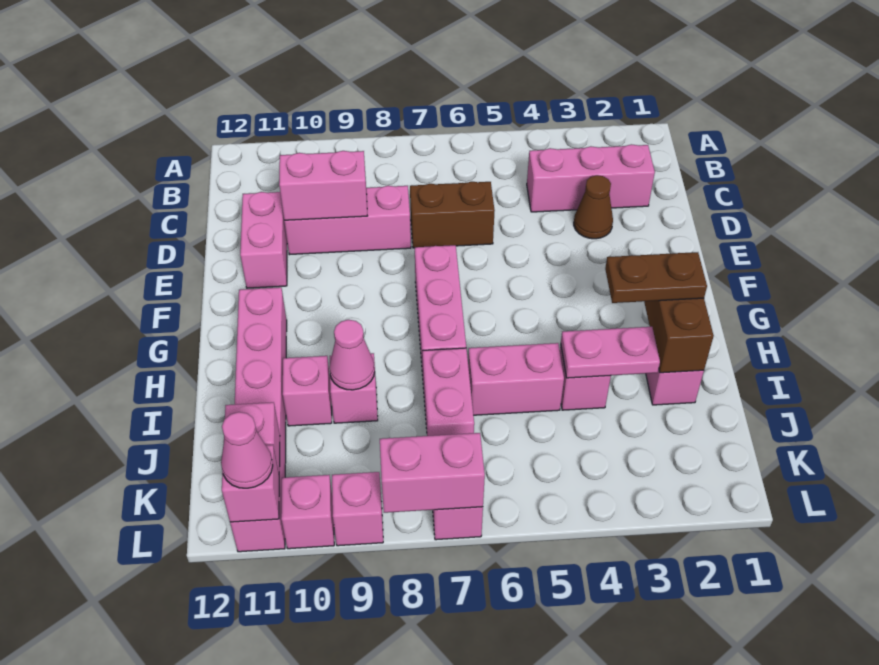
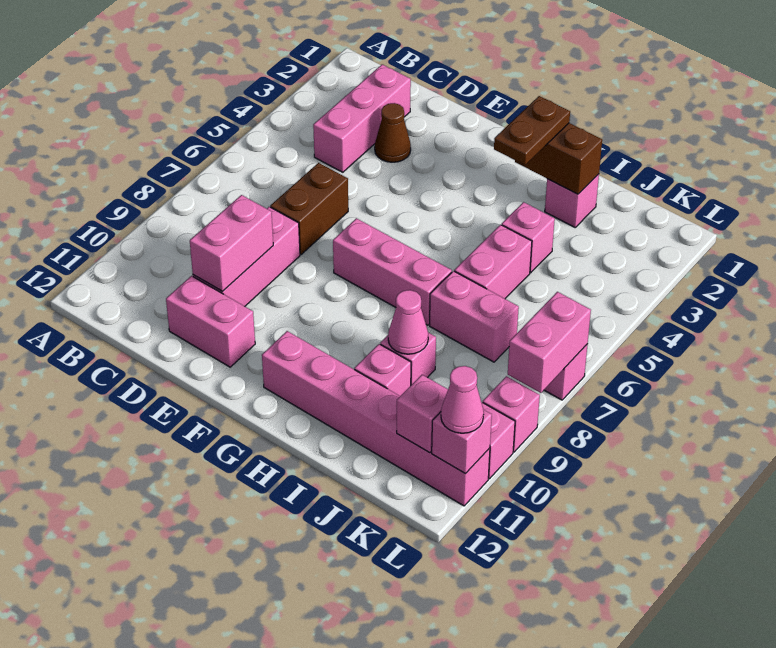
pink 1x2 plate [561,327,660,378] -> none

